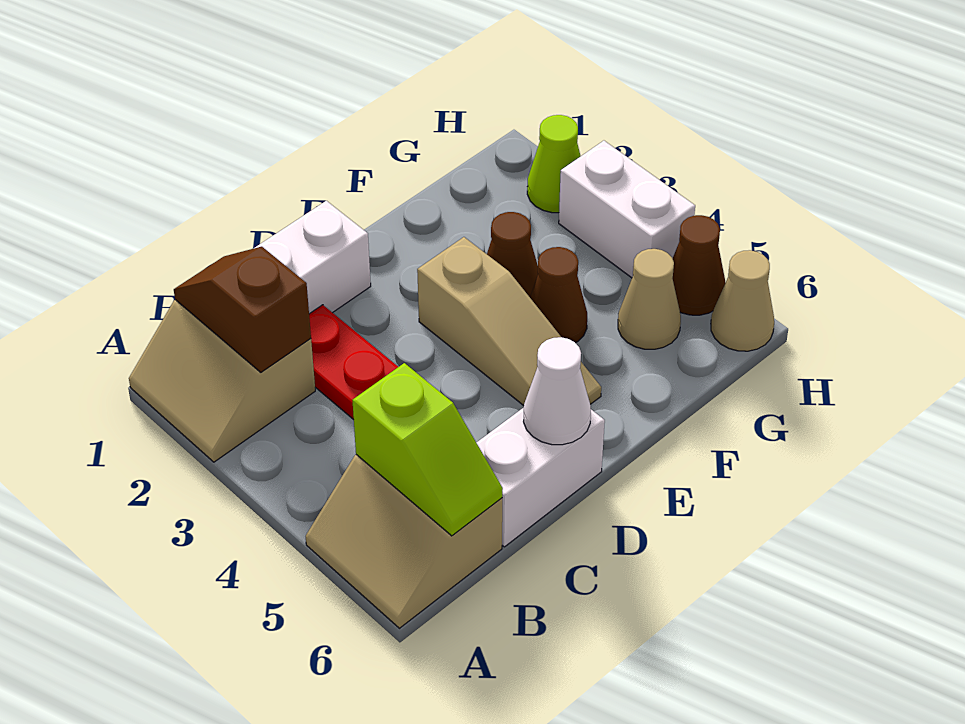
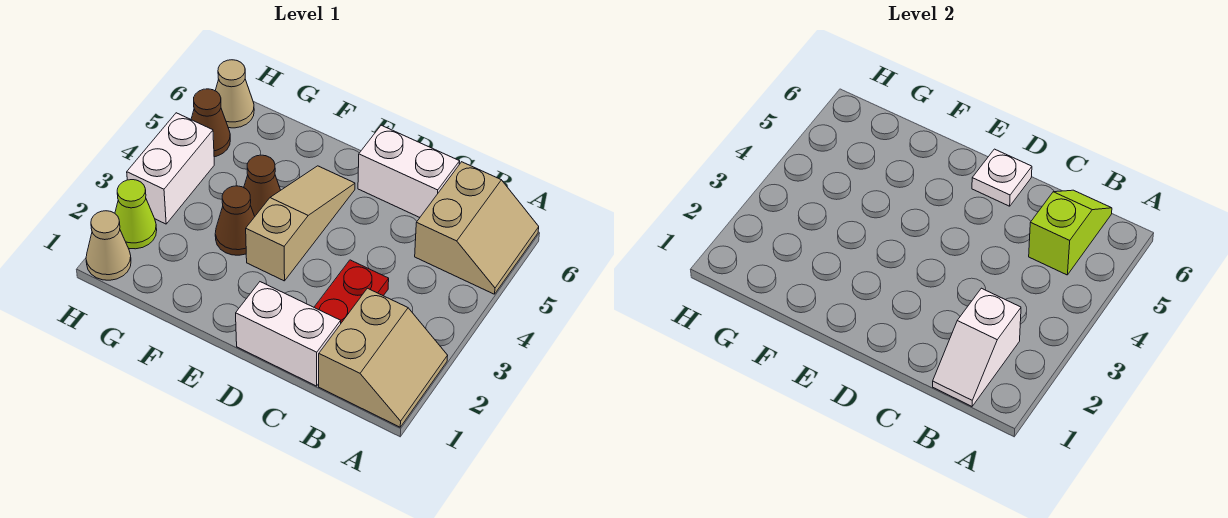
brown 1x2 slope [174,247,311,372] -> white 1x2 slope [933,288,1021,406]
white 1x1 cone [524,337,591,445] -> white 1x1 plate [972,149,1032,206]
tan 1x1 cone [618,249,681,349] -> tan 1x1 cone moved to [86,211,131,280]

